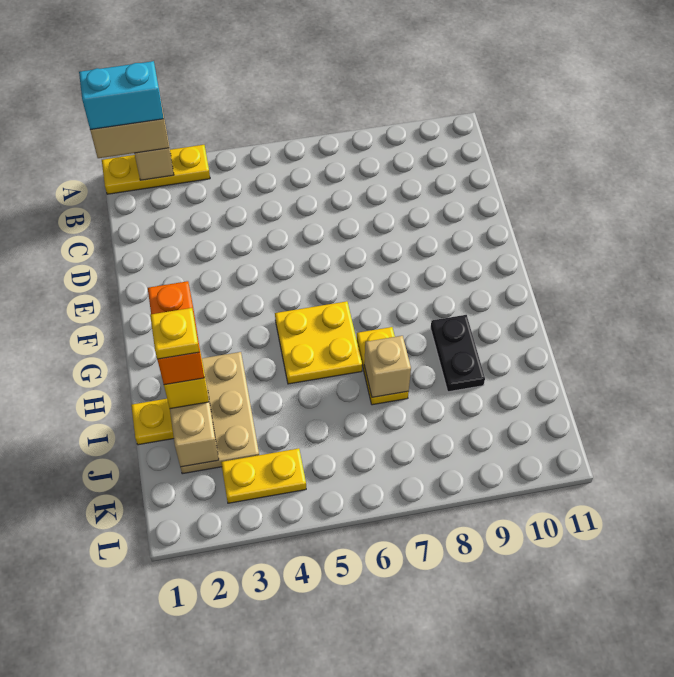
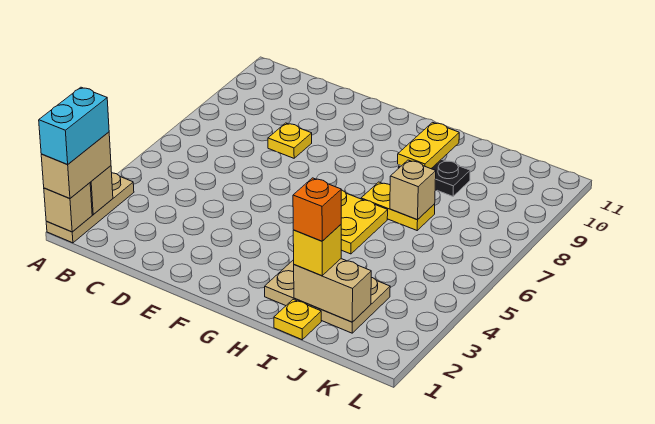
yellow 1x3 plate [102,145,210,194] -> tan 1x3 plate [46,173,134,243]
none -> tan 1x1 brick [44,183,92,232]
orange 1x2 brick [148,281,204,385] -> orange 1x1 brick [293,178,341,241]
yellow 1x1 plate [150,308,199,359] -> yellow 1x1 plate moved to [268,123,312,158]
yellow 1x2 plate [221,448,306,503] -> yellow 1x2 plate moved to [398,122,459,169]

